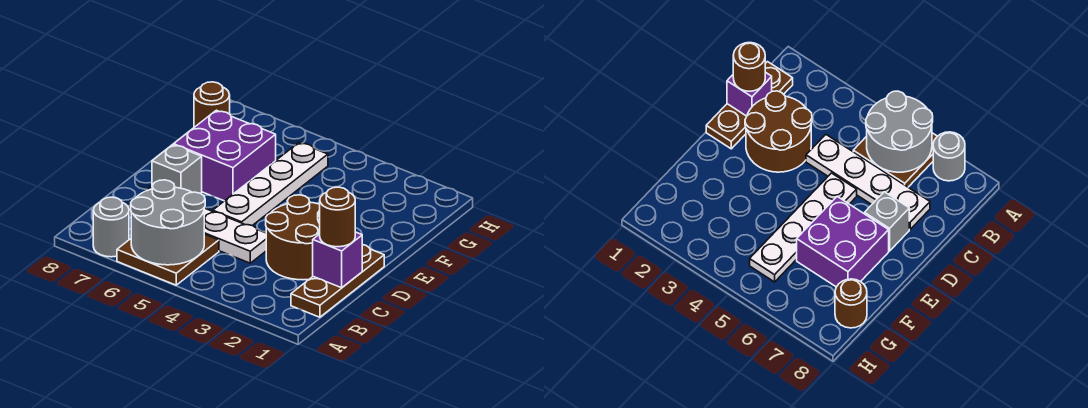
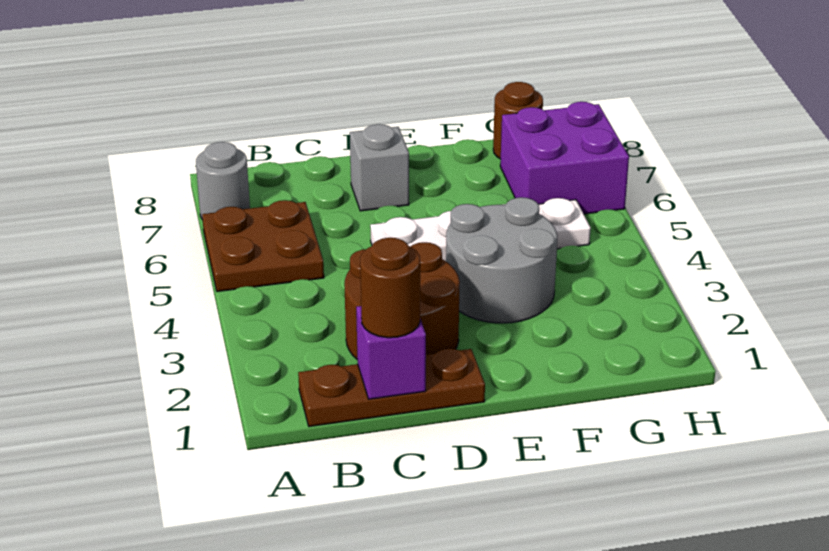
grey 2x2 round brick [131,180,205,265] -> grey 2x2 round brick moved to [446,197,557,323]
white 1x4 plate [130,187,266,263] -> none
purple 2x2 brick [174,110,276,201] -> purple 2x2 brick moved to [500,102,629,214]

